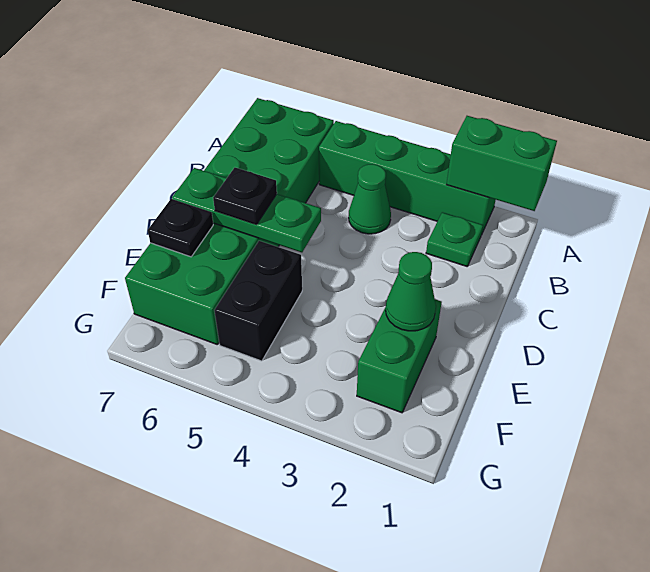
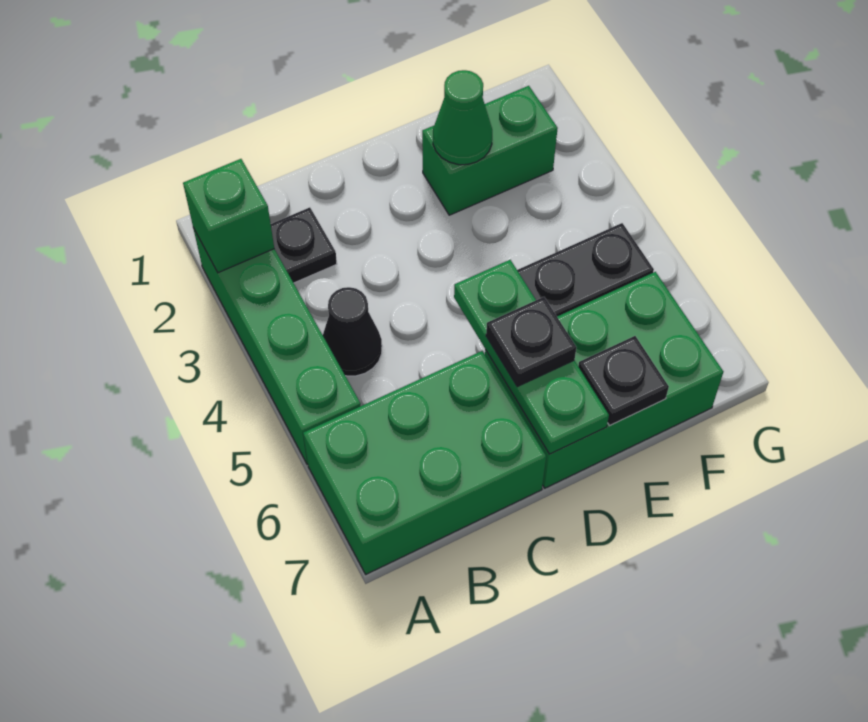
green 1x2 brick [447,116,557,211] -> green 1x1 brick [183,159,274,273]
green 1x1 plate [426,212,483,266] -> black 1x1 plate [271,207,337,283]
green 1x1 cone [349,164,391,234] -> black 1x1 cone [323,287,382,376]

